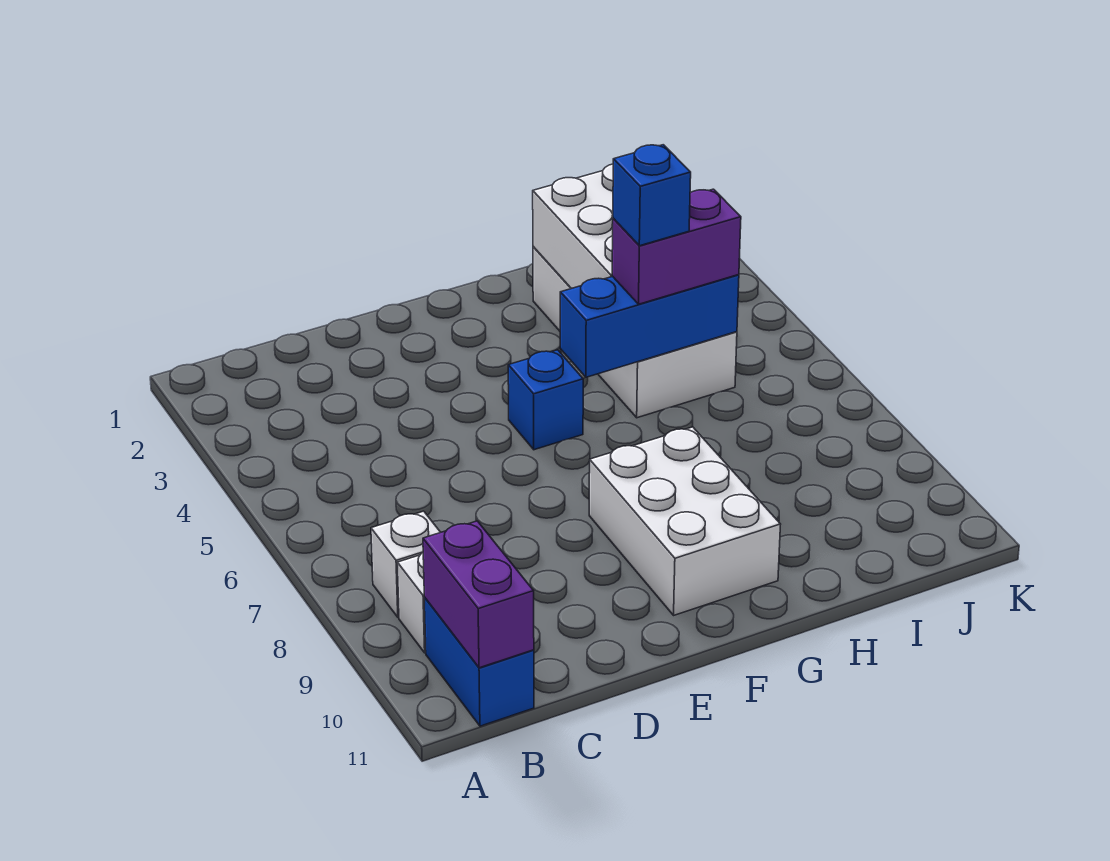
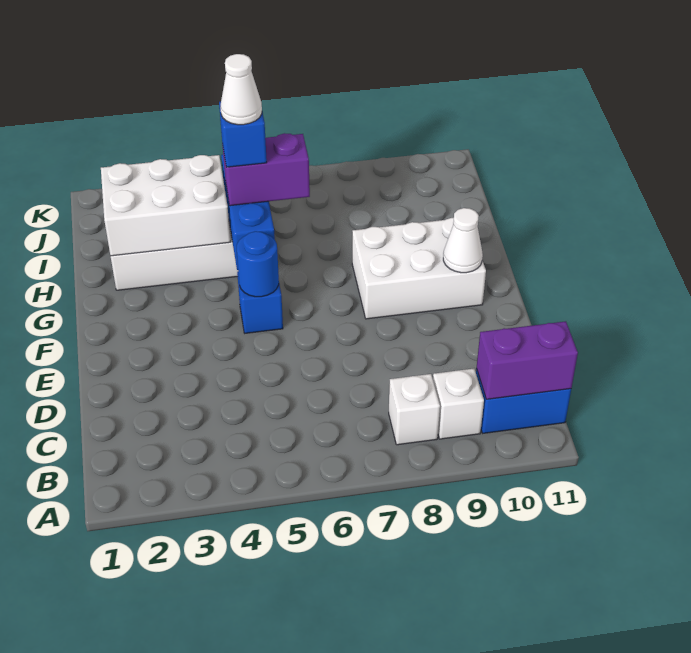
none -> blue 1x1 round brick [237,231,279,297]
none -> white 1x1 cone [443,208,483,273]
purple 1x2 brick [612,189,741,304] -> purple 1x2 brick turned to [222,133,310,206]
none -> white 1x1 cone [220,54,262,125]

